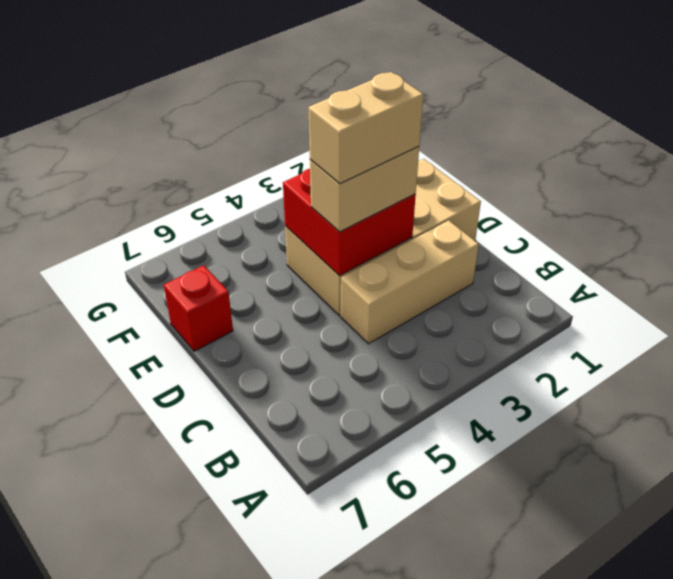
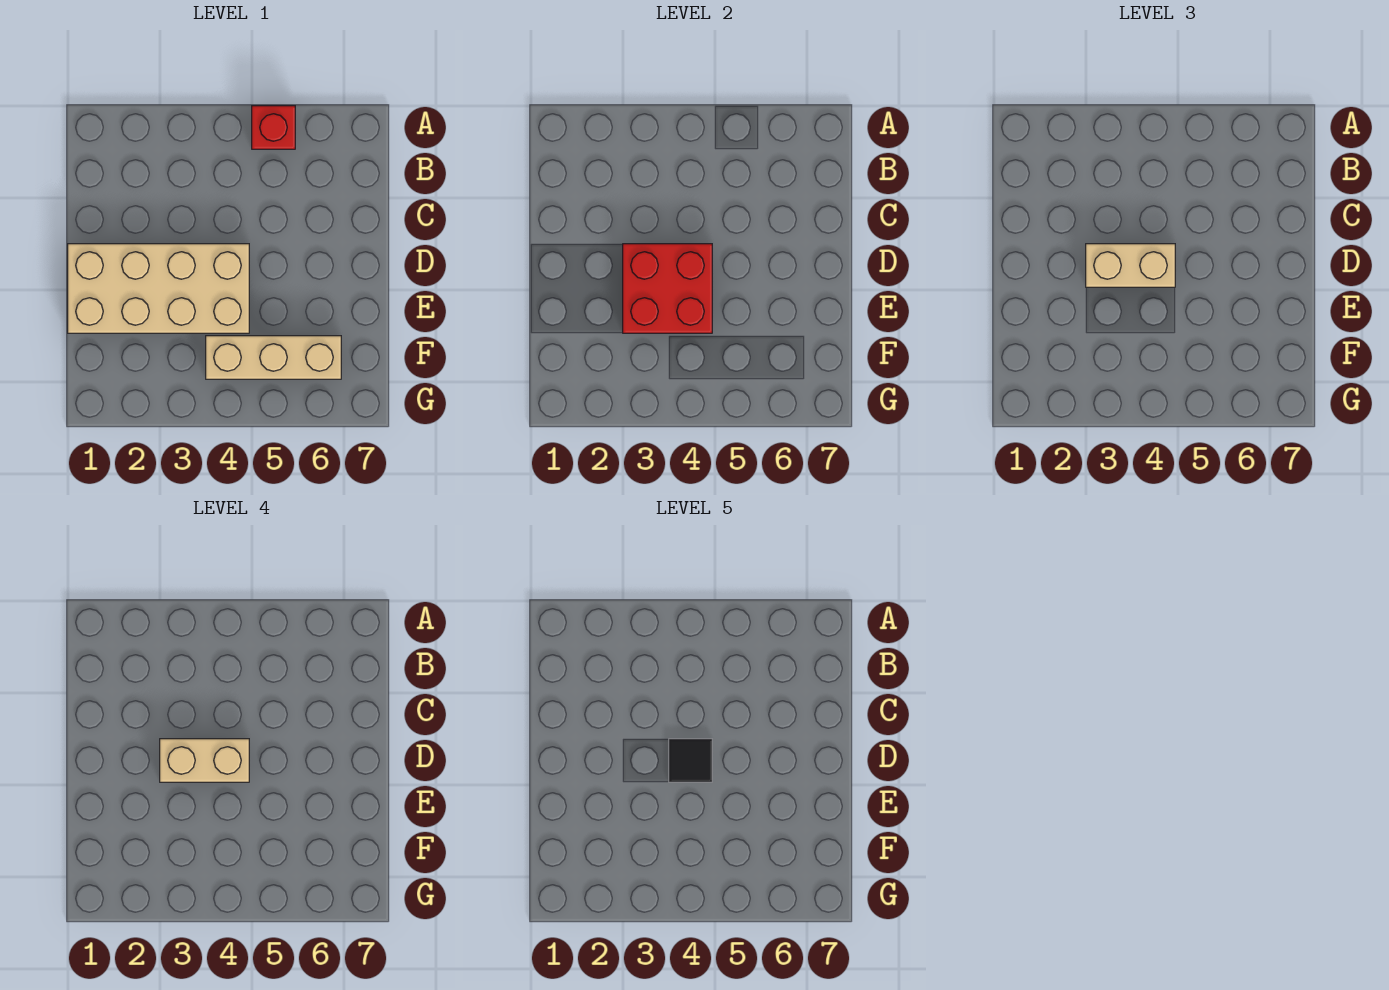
tan 1x3 brick [341,220,479,344] -> tan 1x3 brick moved to [206,336,341,379]
none -> black 1x1 tile [669,739,712,782]
red 1x1 brick [164,265,233,351] -> red 1x1 brick moved to [252,106,295,149]

